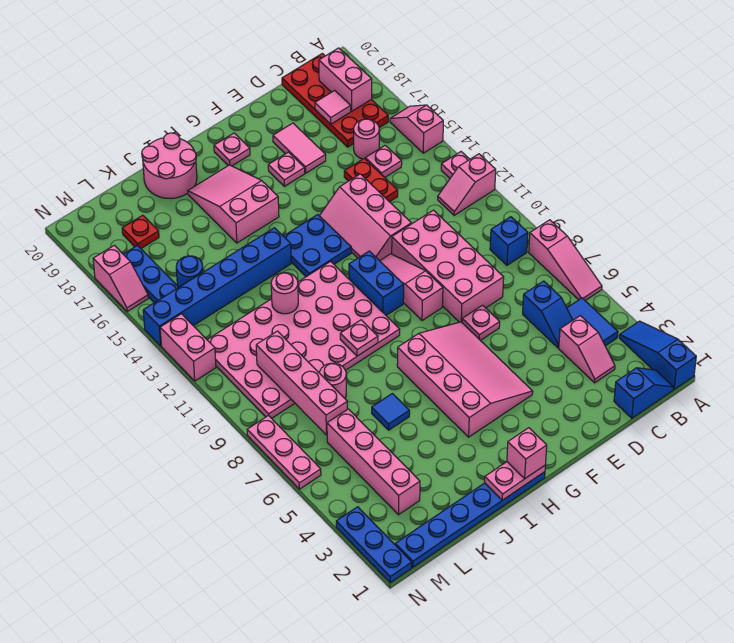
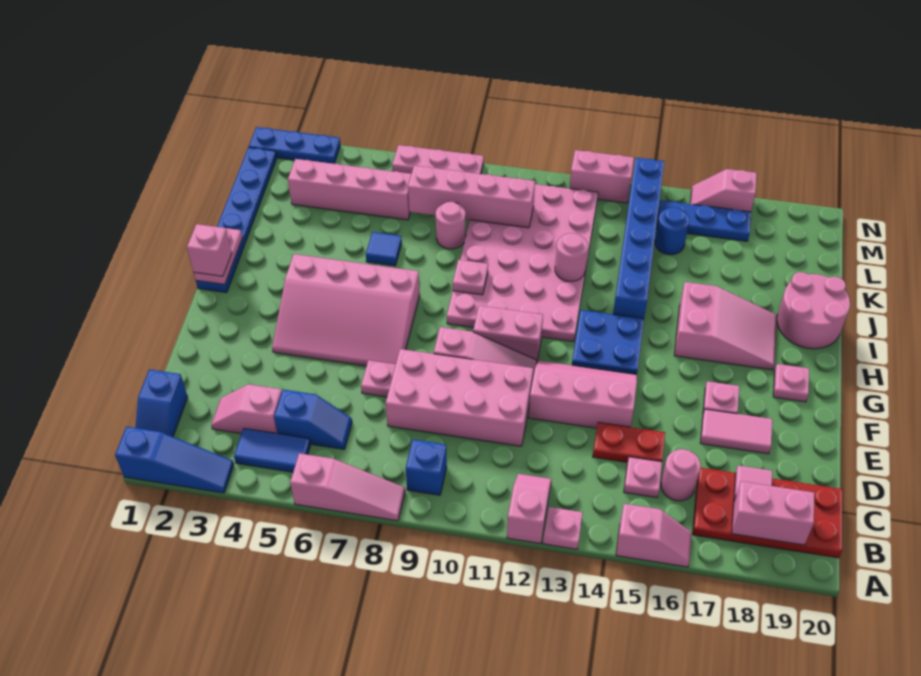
pink 1x3 slope [529,220,602,300] -> pink 1x3 slope turned to [290,453,405,521]
blue 1x2 slope [523,281,573,348] -> blue 1x2 slope turned to [274,389,352,449]
blue 1x2 brick [349,251,404,315] -> pink 1x2 brick [473,306,543,360]
red 1x1 plate [122,215,159,248] -> none

